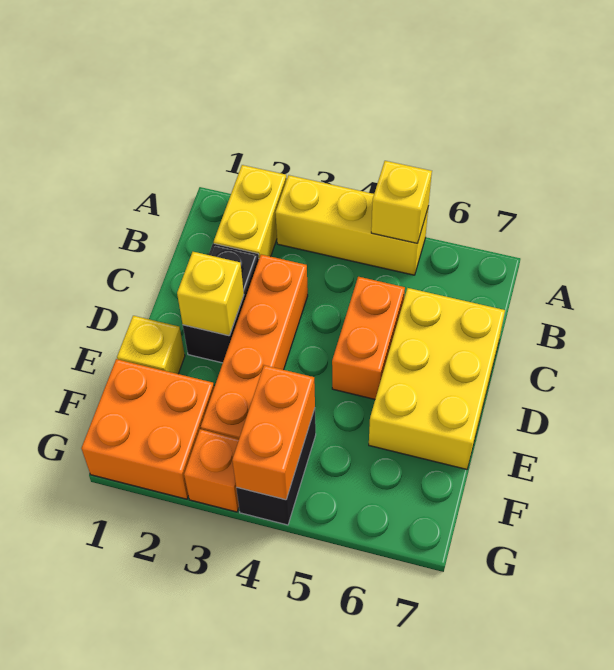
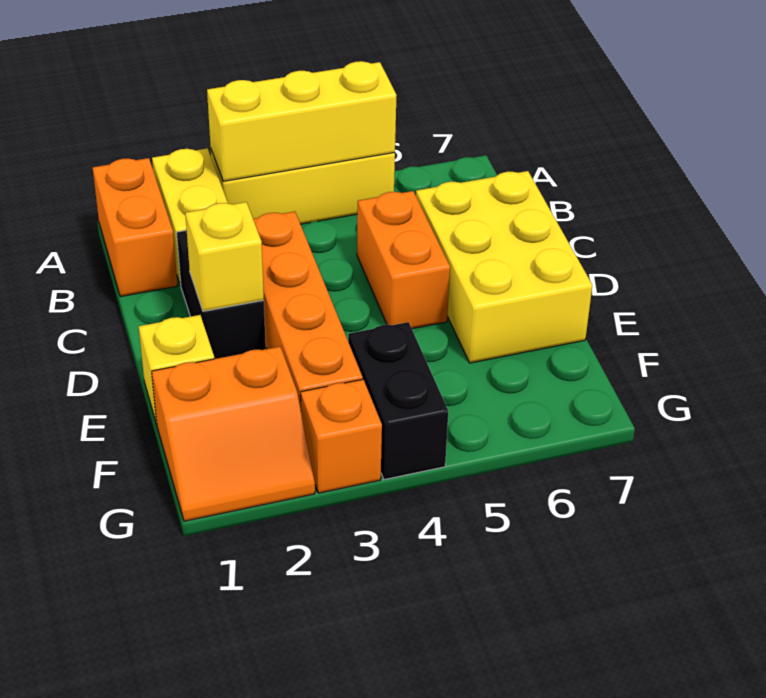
yellow 1x1 brick [371,161,432,244] -> yellow 1x3 brick [207,61,396,181]
orange 2x2 brick [81,359,214,499] -> orange 2x2 slope [152,347,315,521]
orange 1x2 brick [232,365,315,500] -> orange 1x2 brick moved to [93,158,178,297]

